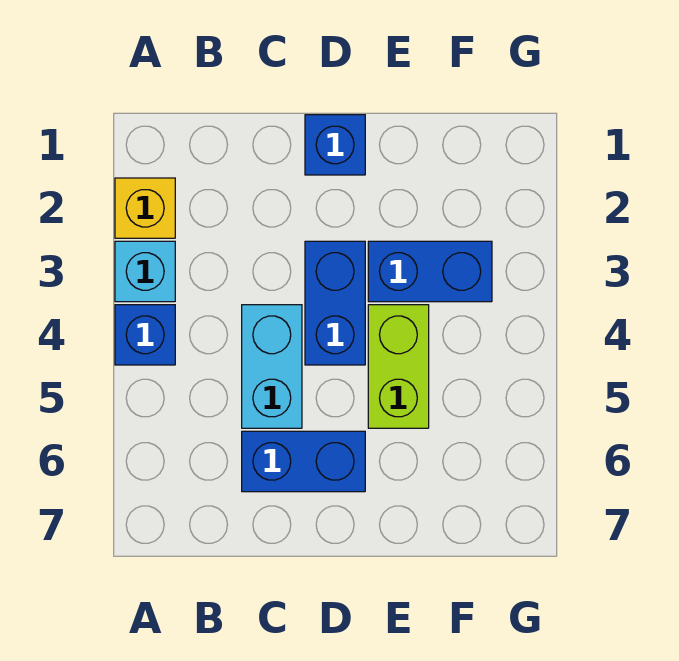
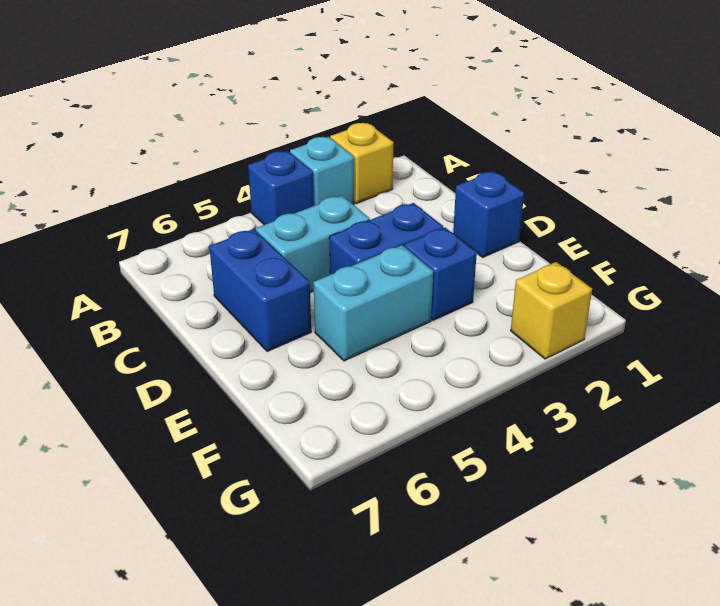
blue 1x2 brick [368,241,492,302] -> blue 1x1 brick [404,228,477,320]
lime 1x2 brick [368,305,429,428] -> cyan 1x2 brick [313,245,433,361]
none -> yellow 1x1 brick [511,262,592,359]

